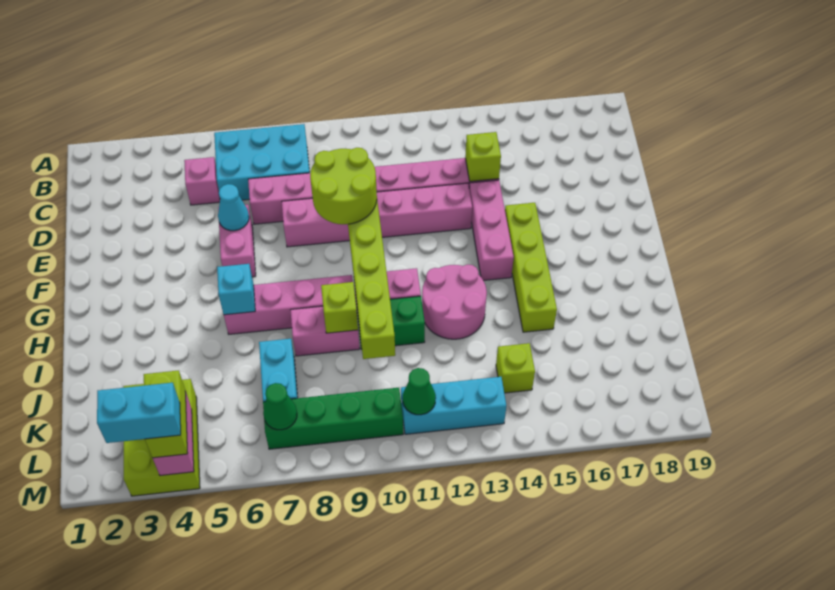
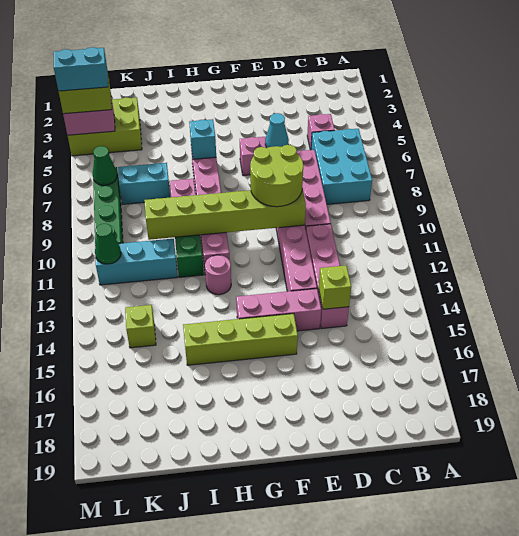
pink 2x2 round brick [422,265,487,339] -> pink 1x1 round brick [205,255,231,295]
lime 1x1 brick [321,282,358,333] -> none
cyan 1x3 brick [401,377,506,434] -> cyan 1x3 brick turned to [96,239,178,285]
cyan 1x2 brick [97,383,181,443] -> cyan 1x2 brick turned to [54,47,108,91]

